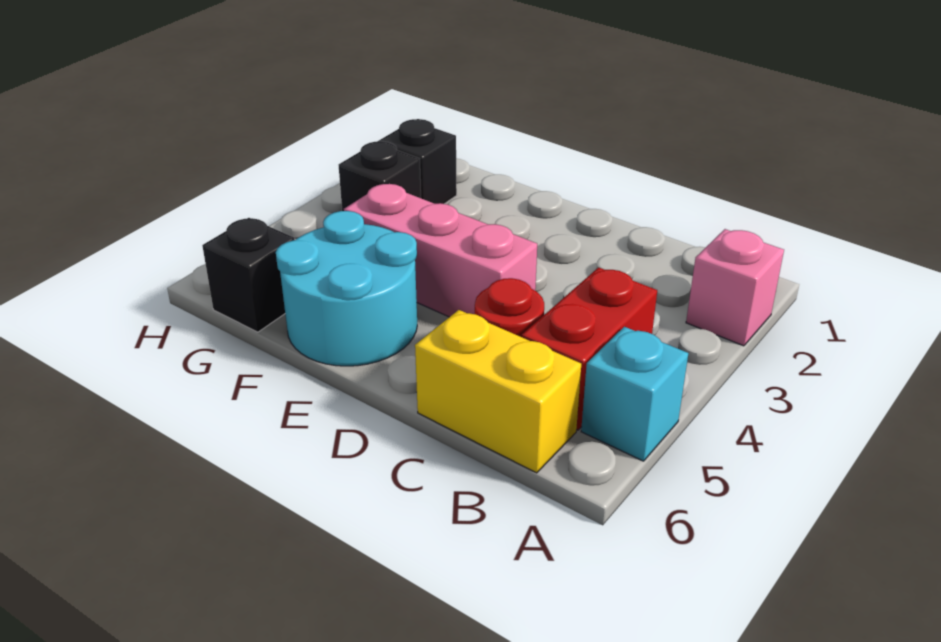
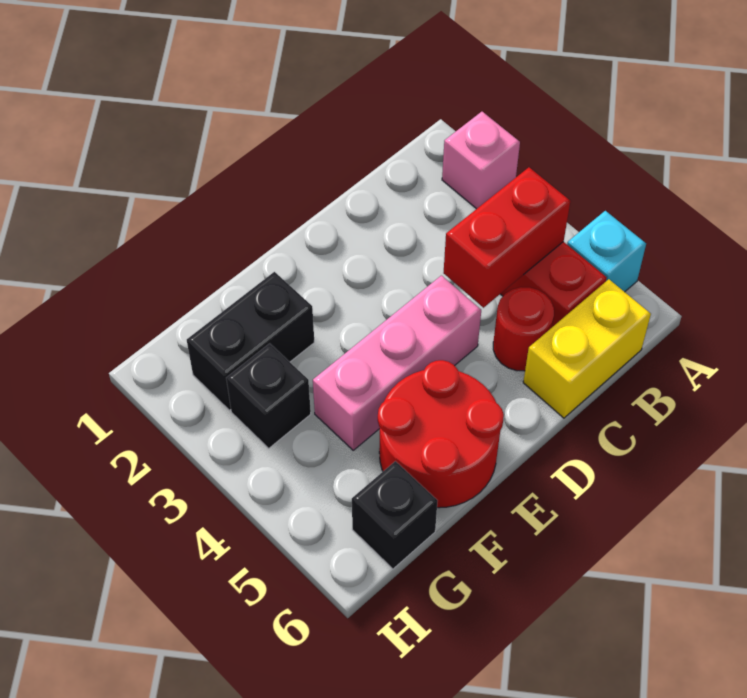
none -> red 1x2 brick [444,167,570,308]
cyan 2x2 round brick [276,211,417,366] -> red 2x2 round brick [378,360,504,508]
black 1x1 brick [379,119,457,204] -> black 1x2 brick [187,272,314,410]

